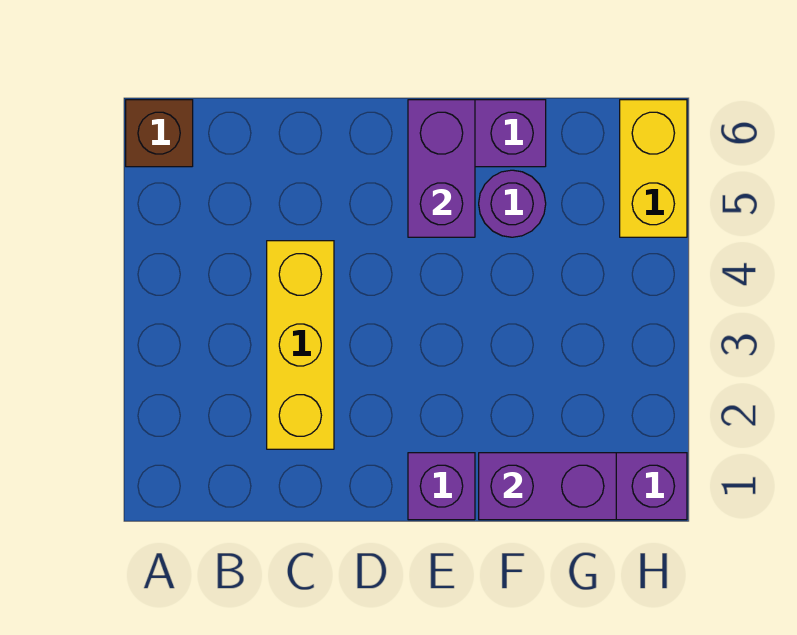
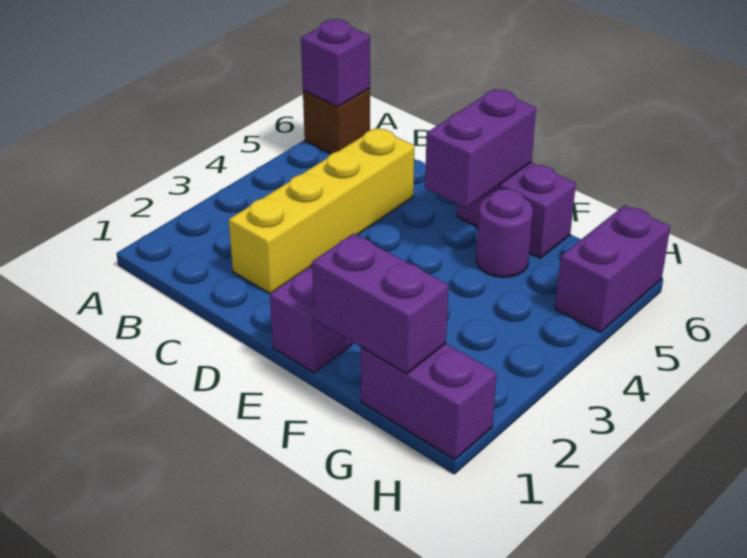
none -> purple 1x1 brick [301,19,370,107]
yellow 1x3 brick [267,241,334,449] -> yellow 1x4 brick [229,128,414,293]
yellow 1x2 brick [620,100,687,237] -> purple 1x2 brick [555,205,670,332]

